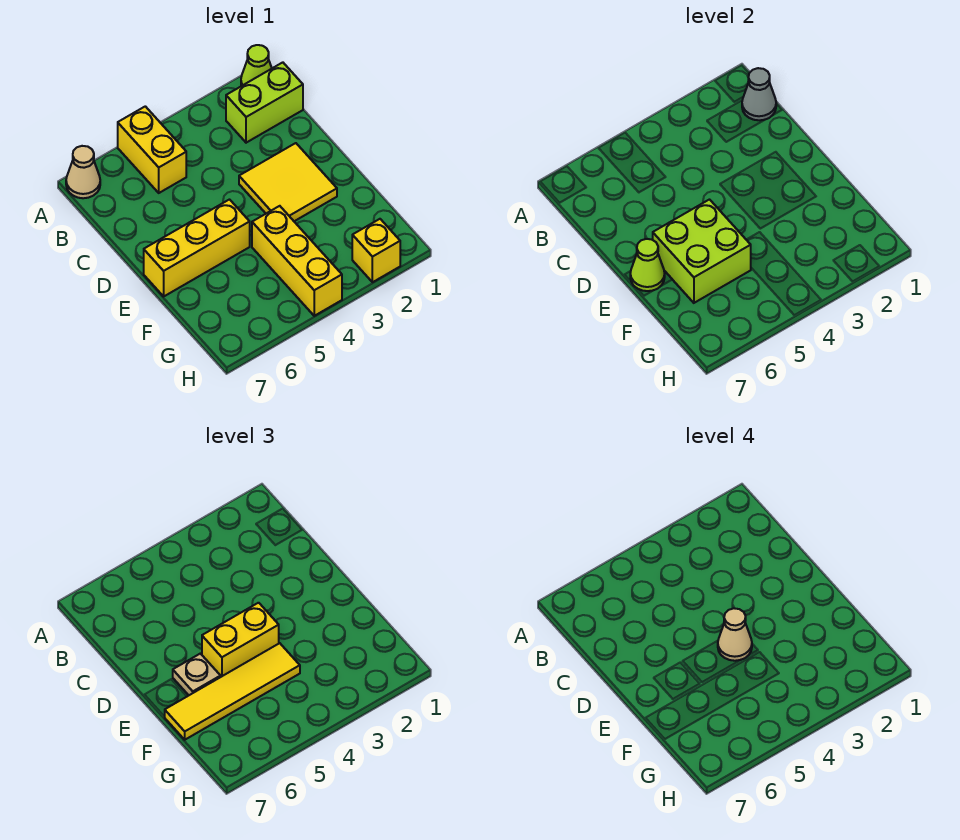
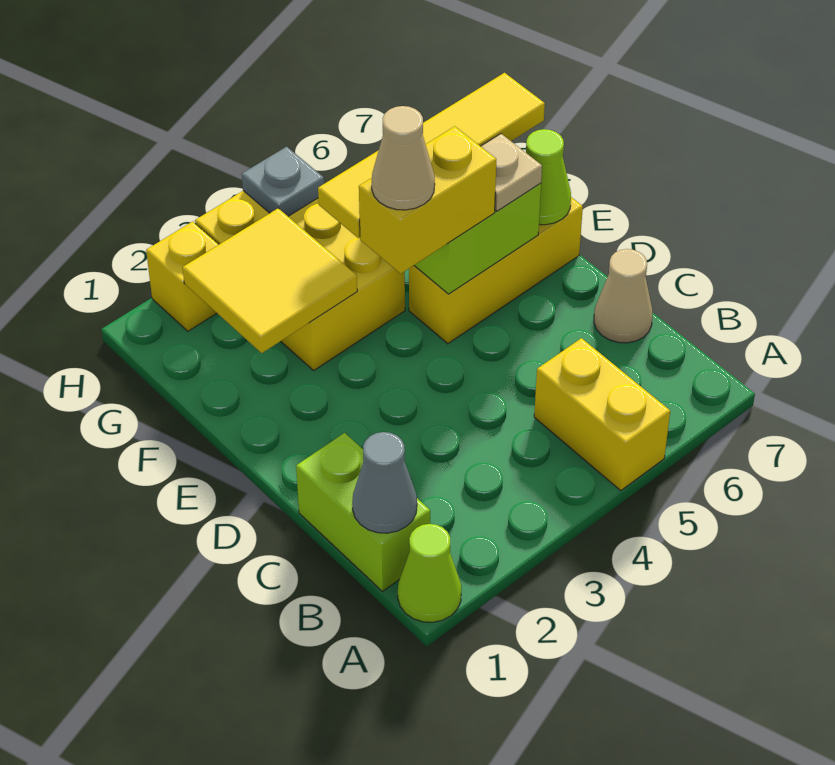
tan 1x1 cone [66,146,100,198] -> tan 1x1 cone moved to [594,249,652,343]
lime 1x2 brick [226,62,303,143] -> lime 1x2 brick turned to [296,433,430,591]
yellow 2x2 tile [239,143,337,221] -> yellow 2x2 tile moved to [183,208,357,353]
yellow 1x3 brick [252,206,342,316] -> yellow 2x3 brick [195,191,405,370]
none -> grey 1x1 plate [242,147,324,216]

